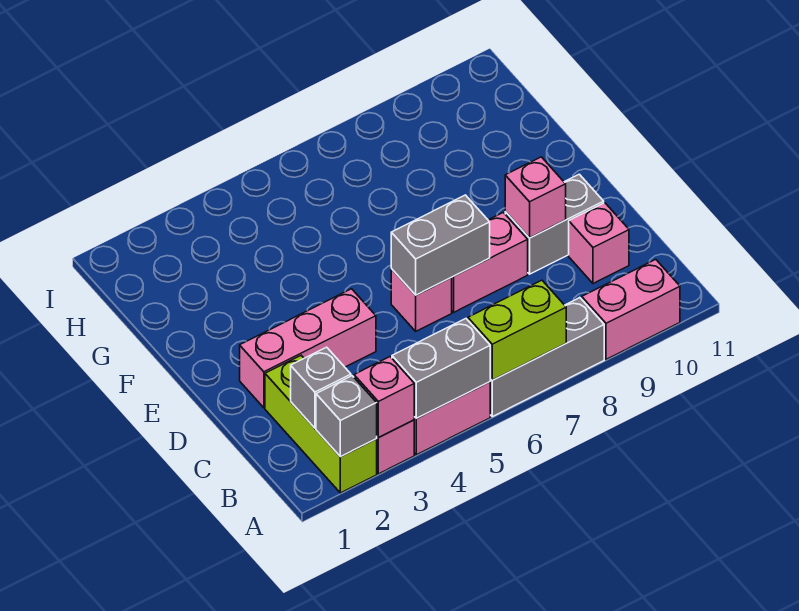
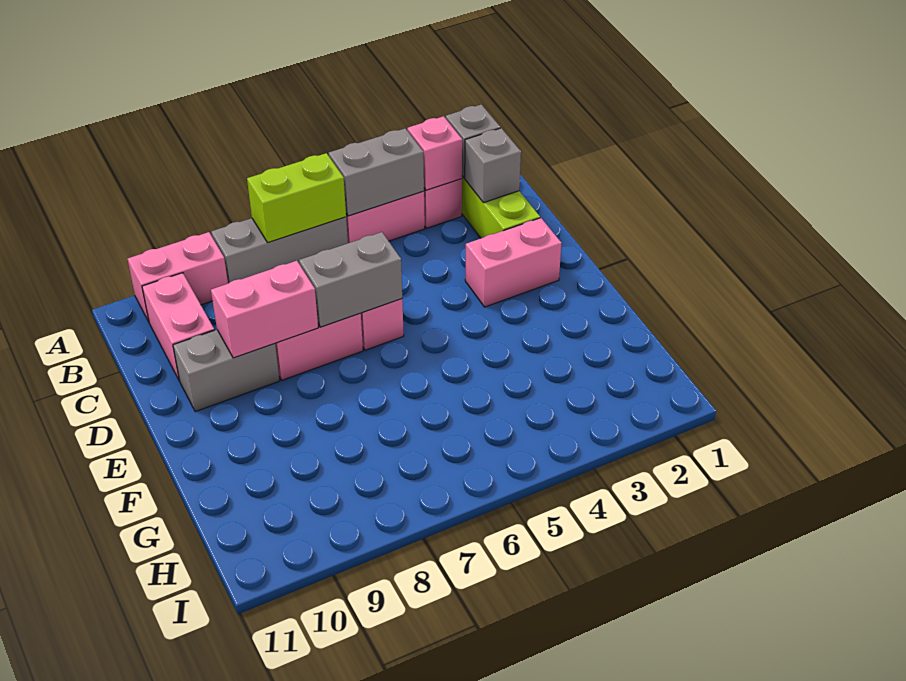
pink 1x1 brick [569,203,629,284] -> pink 1x2 brick [142,273,214,381]
pink 1x3 brick [240,289,376,408] -> pink 1x2 brick [465,218,561,307]
pink 1x1 brick [505,157,566,238] -> pink 1x2 brick [211,261,318,358]

